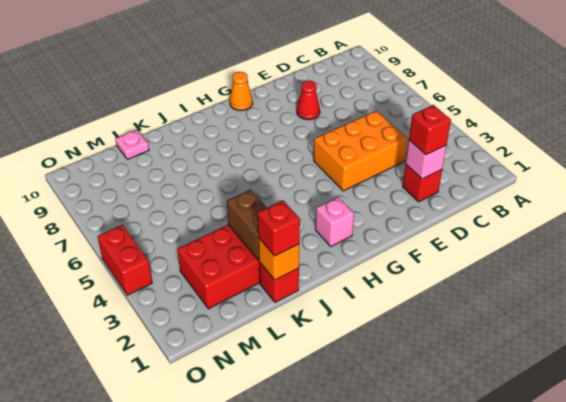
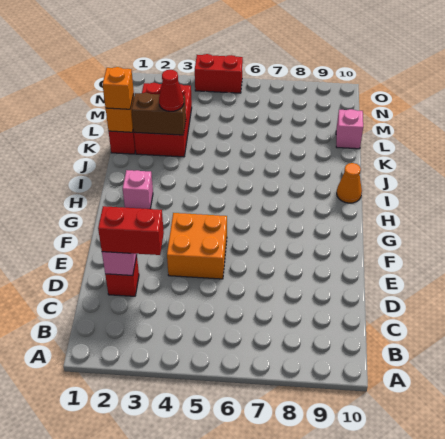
red 1x1 brick [409,105,451,155] -> red 1x2 brick [98,206,164,255]
orange 2x3 brick [314,111,408,191] -> orange 2x2 brick [167,213,227,279]
red 1x1 cone [297,81,320,120] -> red 1x1 cone moved to [159,70,184,111]
orange 1x1 cone [230,72,253,111] -> orange 1x1 cone moved to [337,163,362,203]
red 1x1 brick [258,201,300,256] -> orange 1x1 brick [103,67,134,109]
pink 1x1 plate [115,130,149,159] -> pink 1x1 brick [336,109,363,149]

